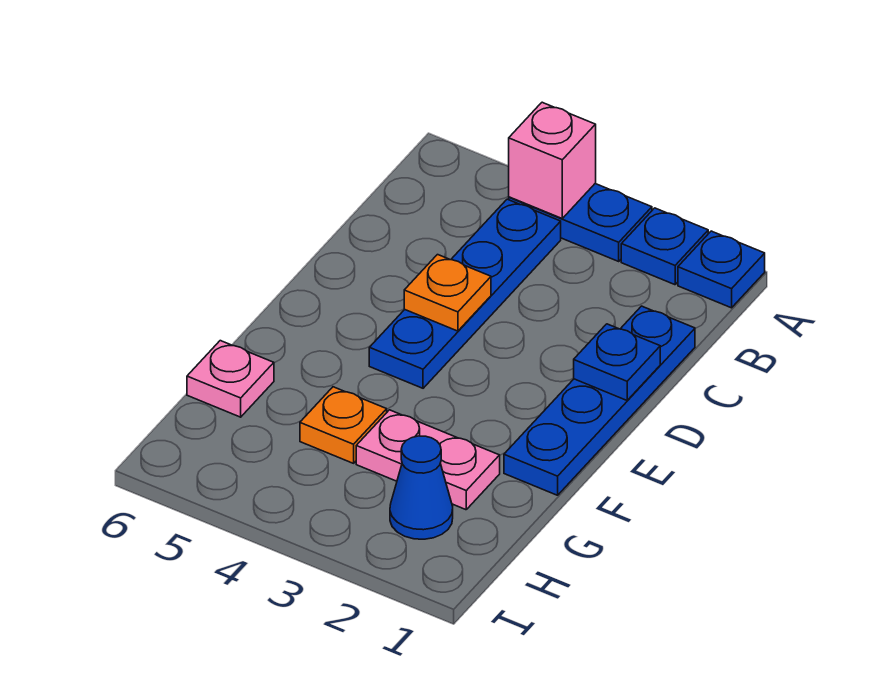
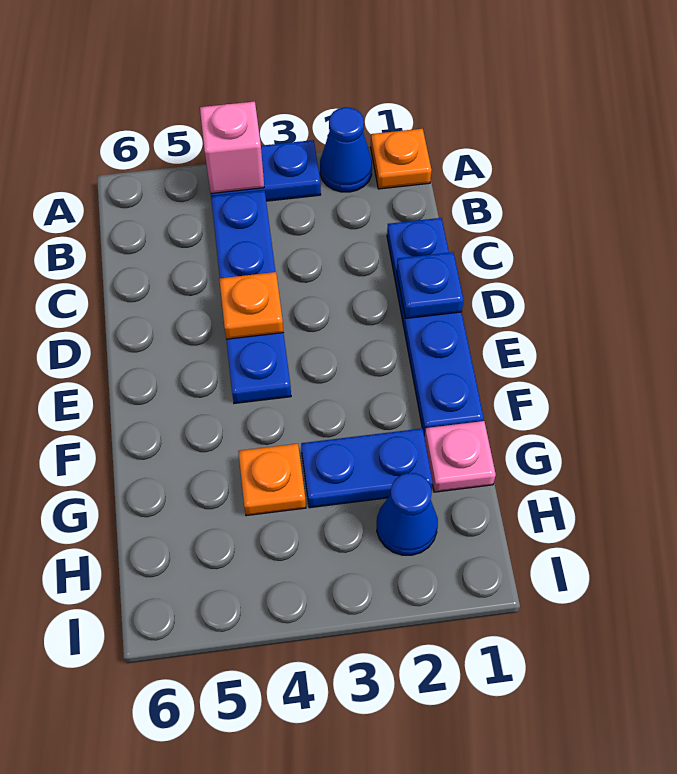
blue 1x1 plate [678,231,765,308] -> orange 1x1 plate [371,129,432,189]
blue 1x1 plate [621,208,708,285] -> blue 1x1 cone [320,107,372,192]
pink 1x2 plate [356,410,500,510] -> blue 1x2 plate [301,428,433,508]
pink 1x1 plate [187,341,274,417] -> pink 1x1 plate moved to [424,421,496,492]

